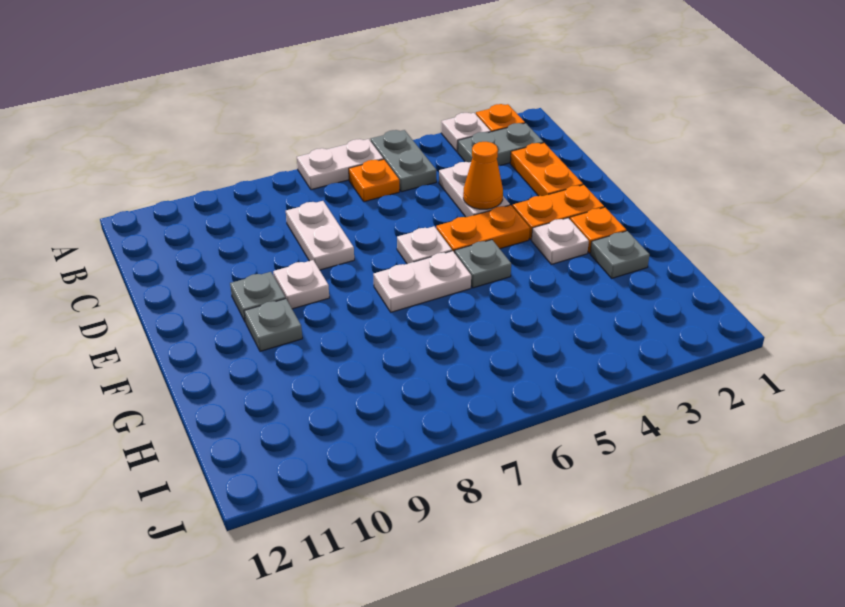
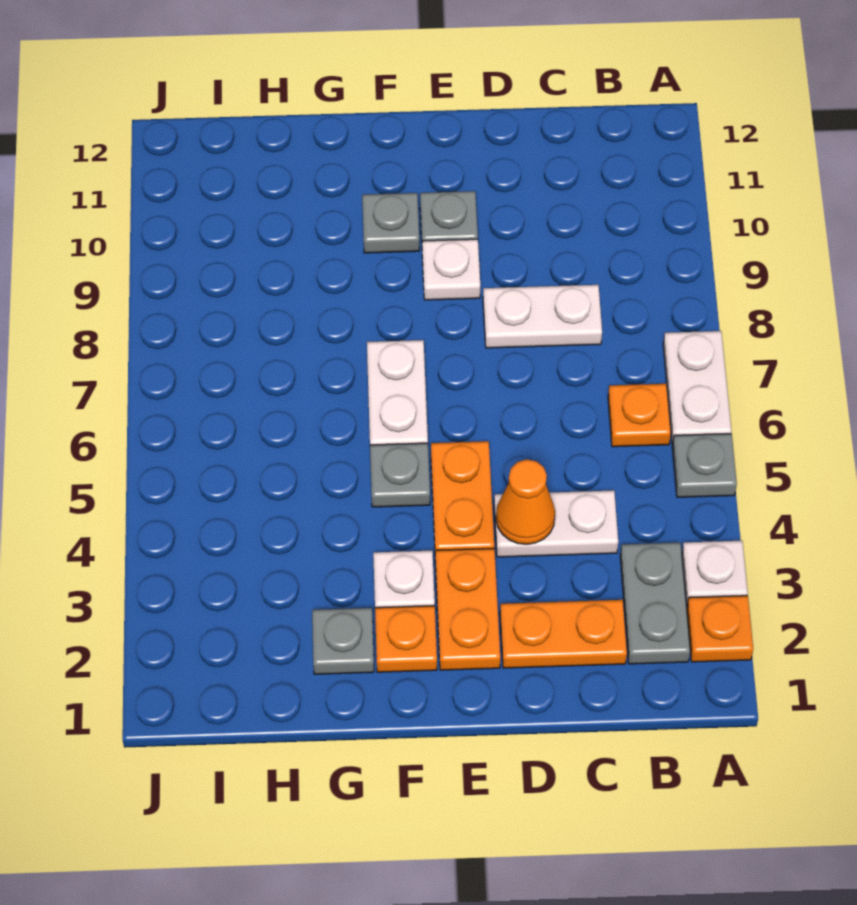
grey 1x2 plate [371,130,436,192] -> grey 1x1 plate [672,434,737,497]
white 1x1 plate [397,226,452,264] -> none

